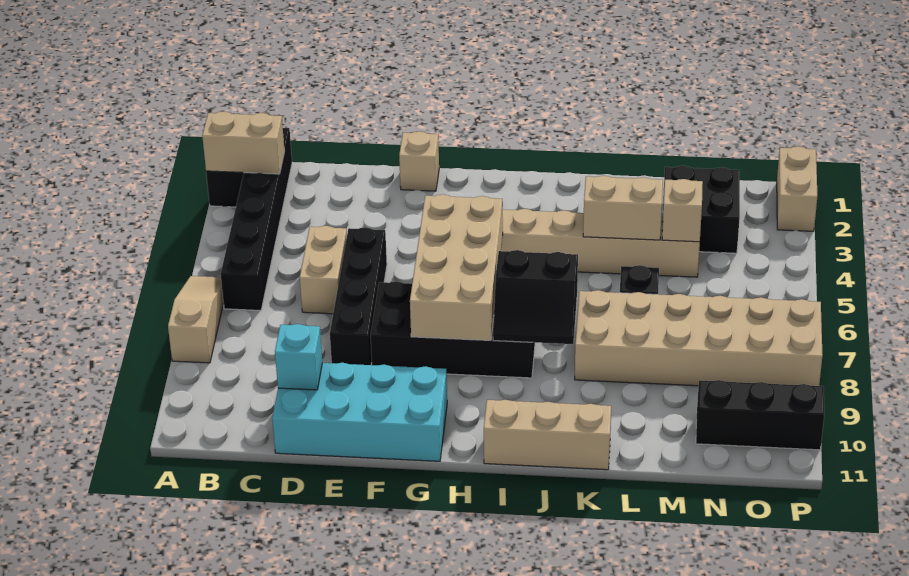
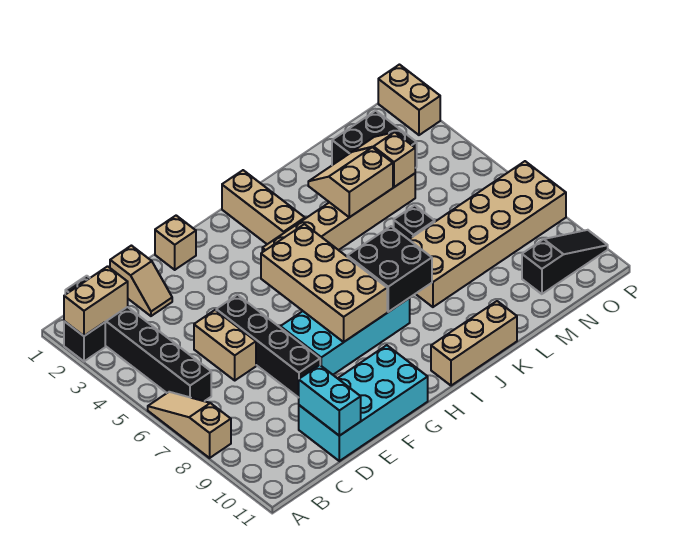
none -> tan 1x2 slope [110,246,172,316]
cyan 1x1 brick [275,324,322,390] -> cyan 1x2 brick [299,365,361,436]
black 2x4 brick [370,281,535,378] -> cyan 2x4 brick [280,298,410,375]
none -> tan 1x3 brick [222,170,305,244]
black 2x2 slope [493,250,578,344] -> black 2x2 brick [347,226,432,312]
black 1x3 brick [696,380,824,450] -> black 1x3 slope [522,230,608,294]

